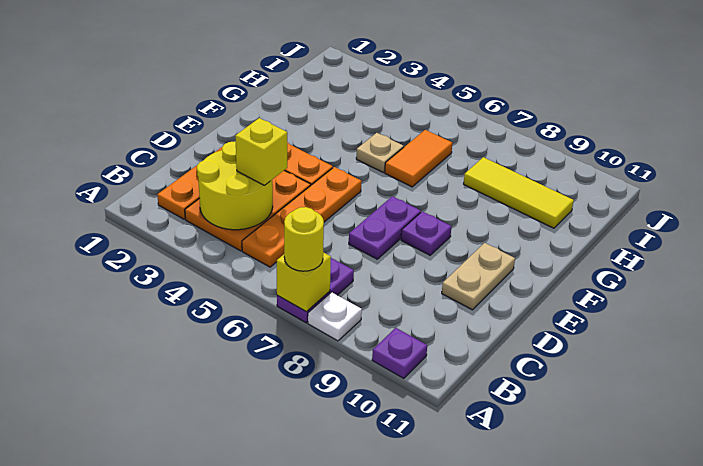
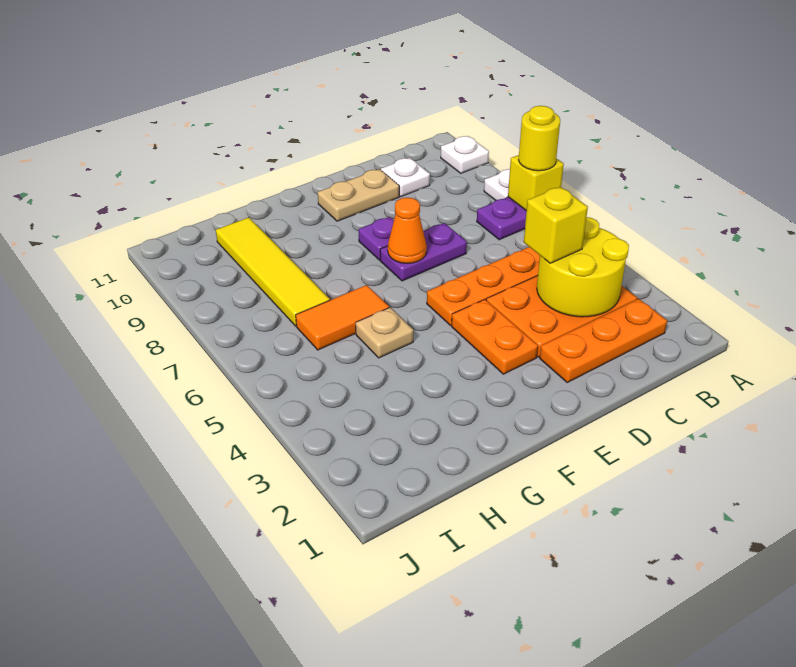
purple 1x1 plate [372,328,427,378] -> white 1x1 plate [441,136,489,173]
none -> white 1x1 plate [381,158,430,197]
none -> orange 1x1 cone [388,198,427,263]
yellow 1x3 tile [464,157,574,228] -> yellow 1x4 tile [216,217,330,326]

